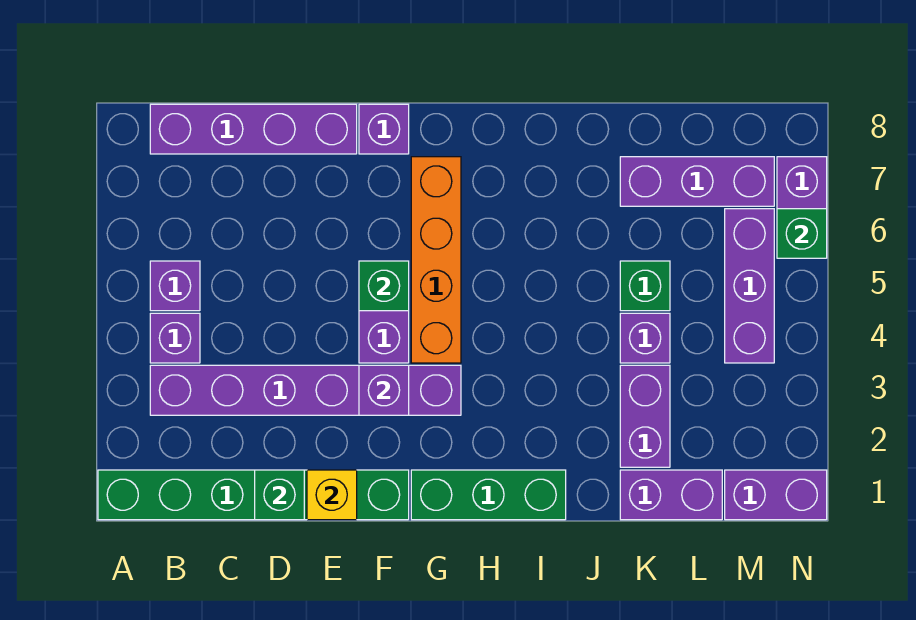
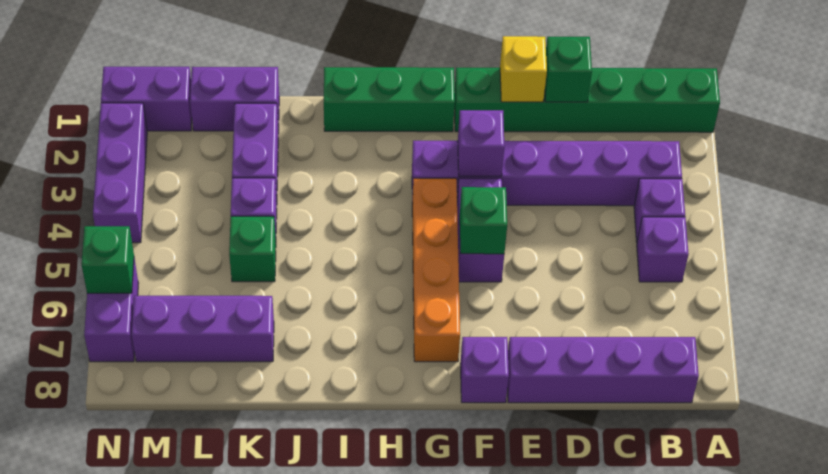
purple 1x3 brick [725,209,774,363] -> purple 1x3 brick moved to [93,103,147,243]

